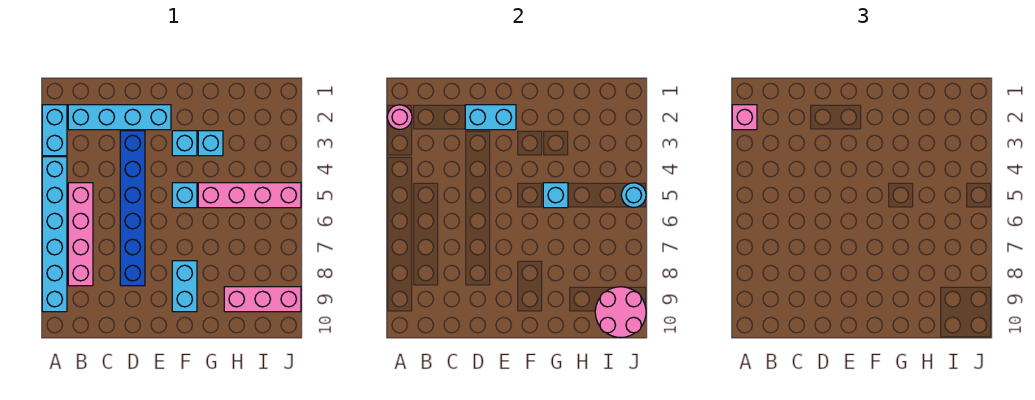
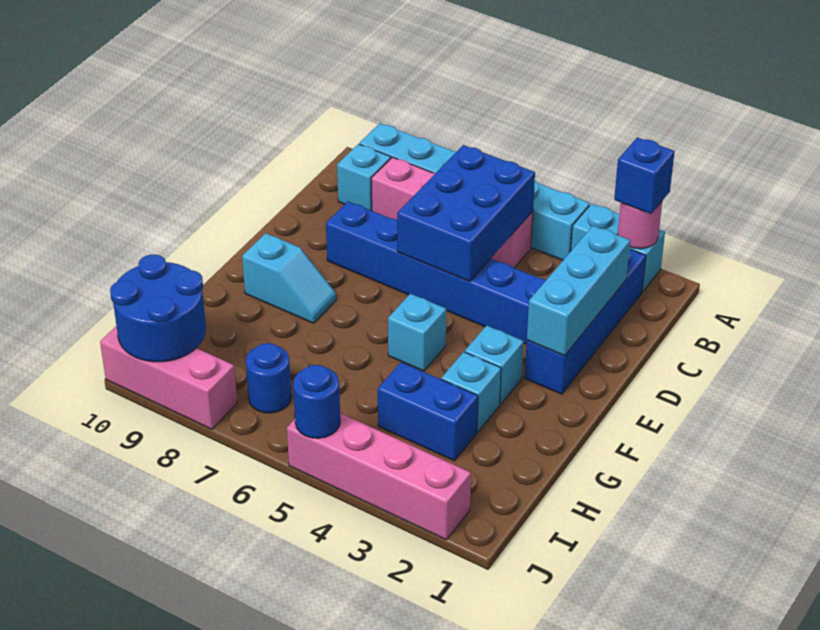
pink 1x1 brick [732,105,757,130] -> blue 1x1 brick [614,137,675,214]
cyan 1x4 brick [68,105,171,130] -> blue 1x4 brick [525,249,646,394]
none -> blue 2x3 brick [397,145,535,281]
cyan 1x2 brick [465,105,516,130] -> cyan 1x3 brick [527,226,630,356]
cyan 1x2 brick [172,261,197,312] -> cyan 1x2 slope [242,233,336,323]
pink 1x4 brick [198,183,301,208] -> pink 1x4 brick turned to [287,413,471,540]
cyan 1x1 brick [543,183,568,208] -> cyan 1x1 brick moved to [337,144,391,211]
none -> blue 1x2 brick [378,362,478,461]
pink 1x3 brick [224,287,301,312] -> pink 1x3 brick turned to [100,326,237,429]
none -> blue 1x1 round brick [246,343,291,413]
pink 2x2 round brick [595,287,646,338] -> blue 2x2 round brick [110,255,206,362]
cyan 1x1 round brick [621,183,646,207] -> blue 1x1 round brick [293,365,340,438]

